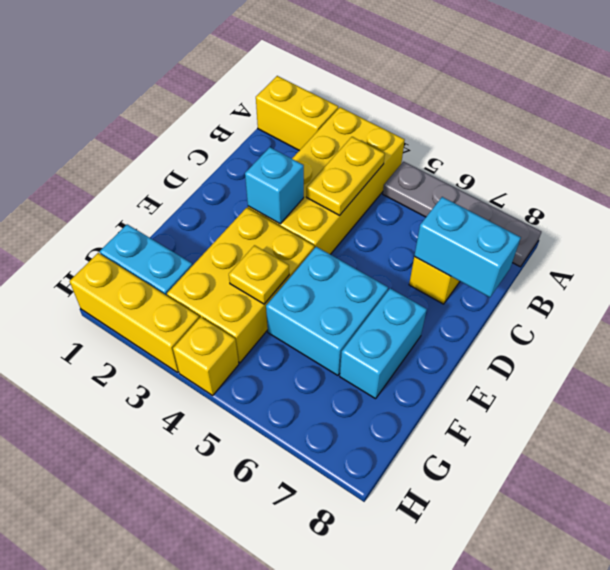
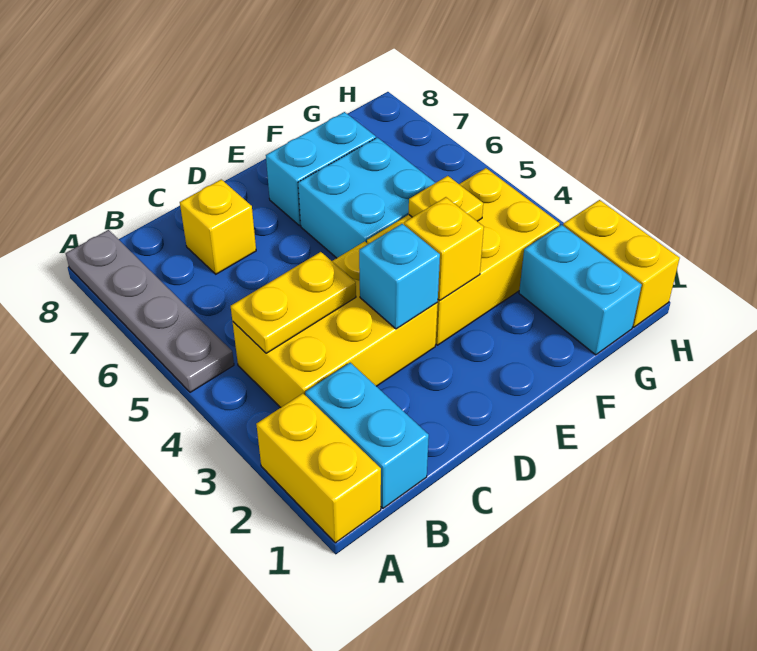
yellow 2x4 brick [248,107,405,254] -> yellow 2x3 brick [233,241,438,408]
cyan 1x2 brick [414,197,521,297] -> cyan 1x2 brick moved to [305,363,429,508]
yellow 1x3 brick [70,253,199,372] -> yellow 1x2 brick [563,200,680,327]
yellow 1x1 brick [173,317,239,395] -> yellow 1x1 brick moved to [404,197,484,300]

